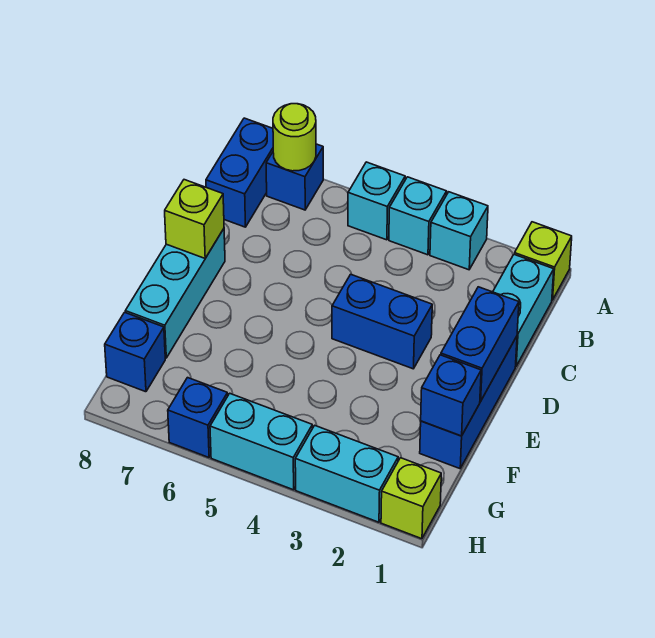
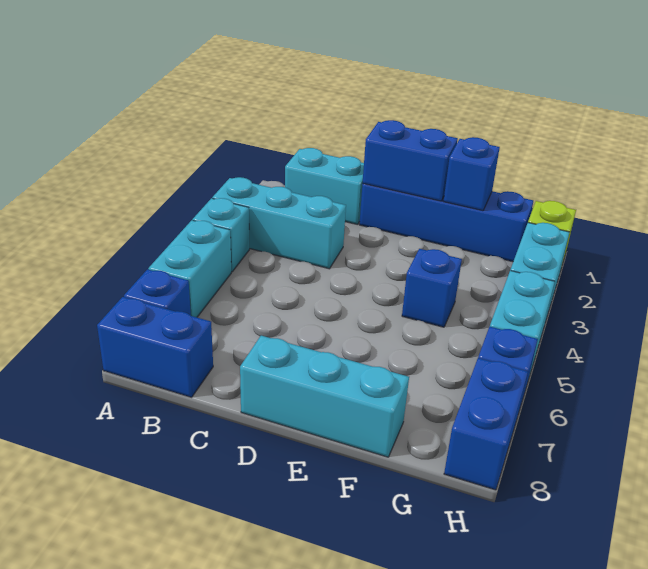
lime 1x1 brick [514,222,572,300] -> none
cyan 1x1 brick [430,192,488,270] -> cyan 1x3 brick [212,177,346,269]
cyan 1x1 brick [348,162,405,240] -> cyan 1x2 brick [148,220,231,317]
lime 1x1 round brick [273,104,316,171] -> none
blue 1x3 brick [420,336,517,469] -> blue 1x4 brick [359,184,533,262]
blue 1x2 brick [332,274,432,369] -> blue 1x2 brick moved to [444,358,528,490]
lime 1x1 brick [165,180,224,258] -> none
blue 1x1 brick [105,312,165,392] -> blue 1x1 brick moved to [402,249,462,327]

